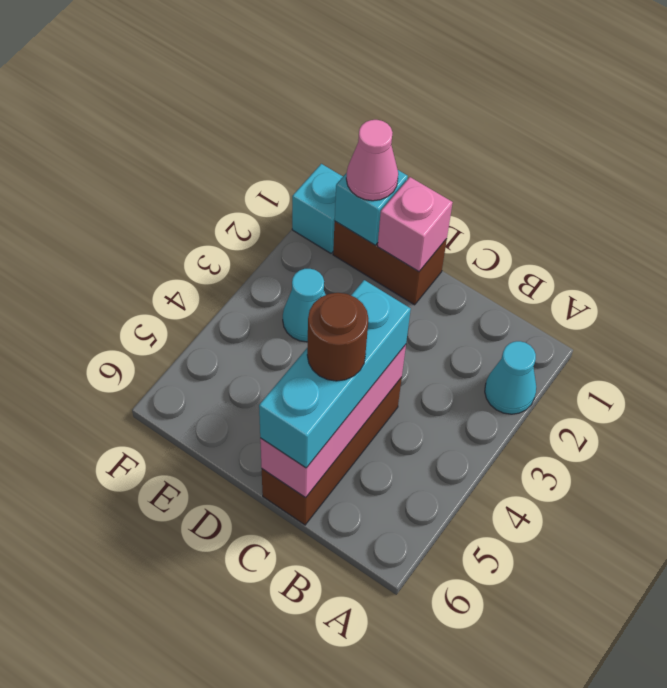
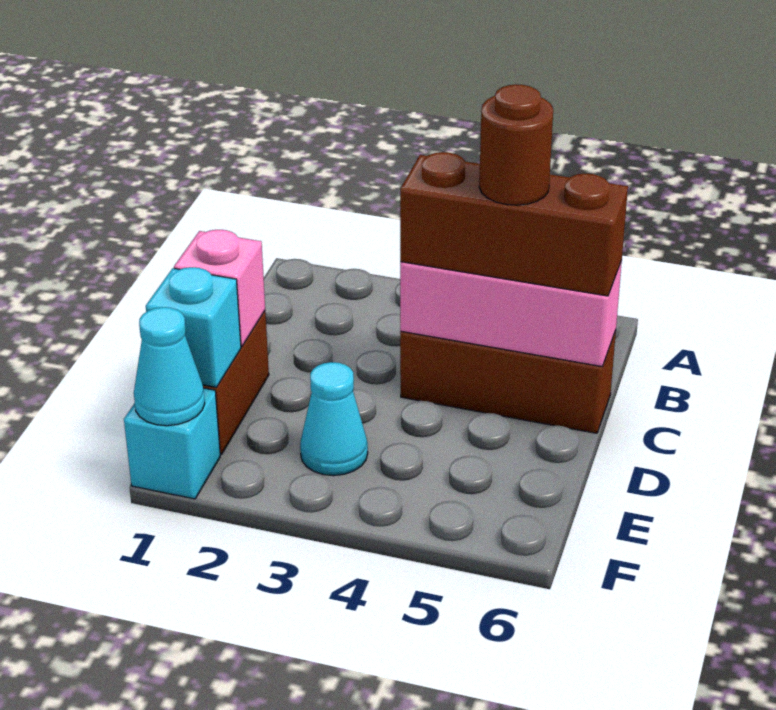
cyan 1x1 cone [485,341,536,414] -> cyan 1x1 cone moved to [134,307,205,426]
cyan 1x3 brick [259,280,411,468] -> brown 1x3 brick [400,152,628,296]
pink 1x1 cone [346,120,398,201] -> none

